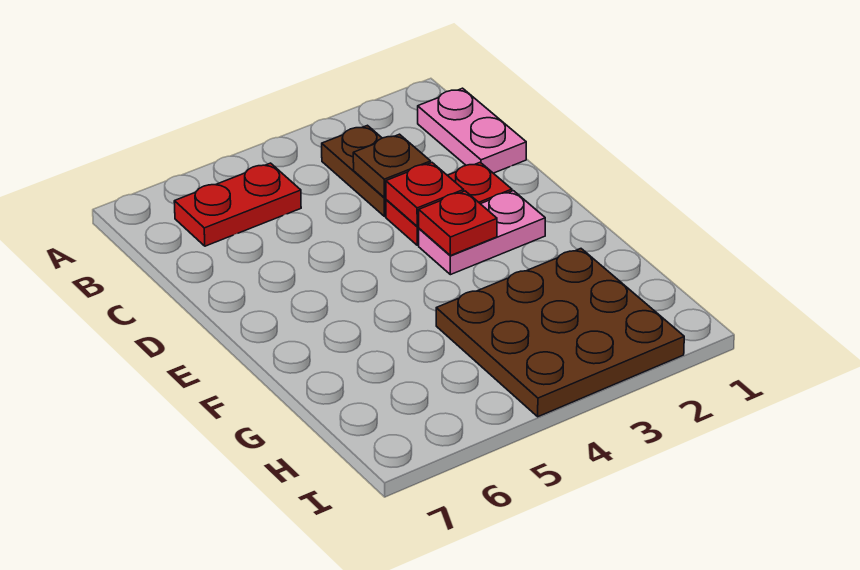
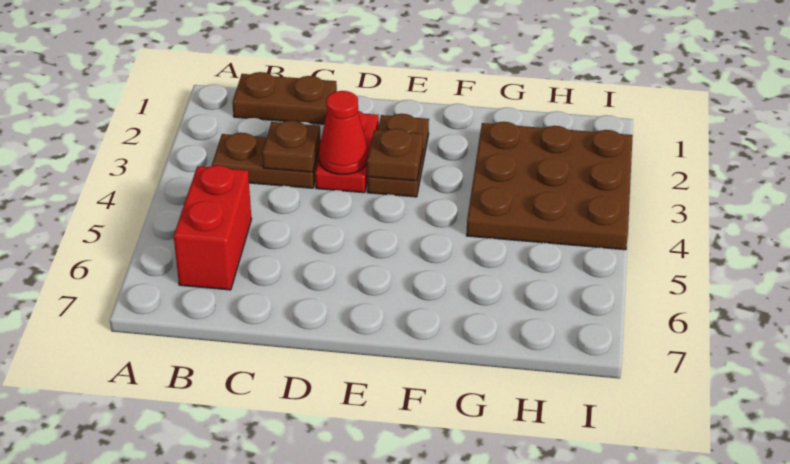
pink 1x2 plate [418,88,526,173] -> brown 1x2 plate [232,72,337,124]
red 1x2 plate [174,163,301,246] -> red 1x2 brick [174,165,252,290]
red 1x1 plate [386,163,464,226] -> red 1x1 cone [319,91,368,174]
pink 1x2 plate [419,191,545,275] -> brown 1x2 plate [367,114,429,197]
red 1x1 plate [419,191,497,256] -> brown 1x1 plate [367,129,423,181]

